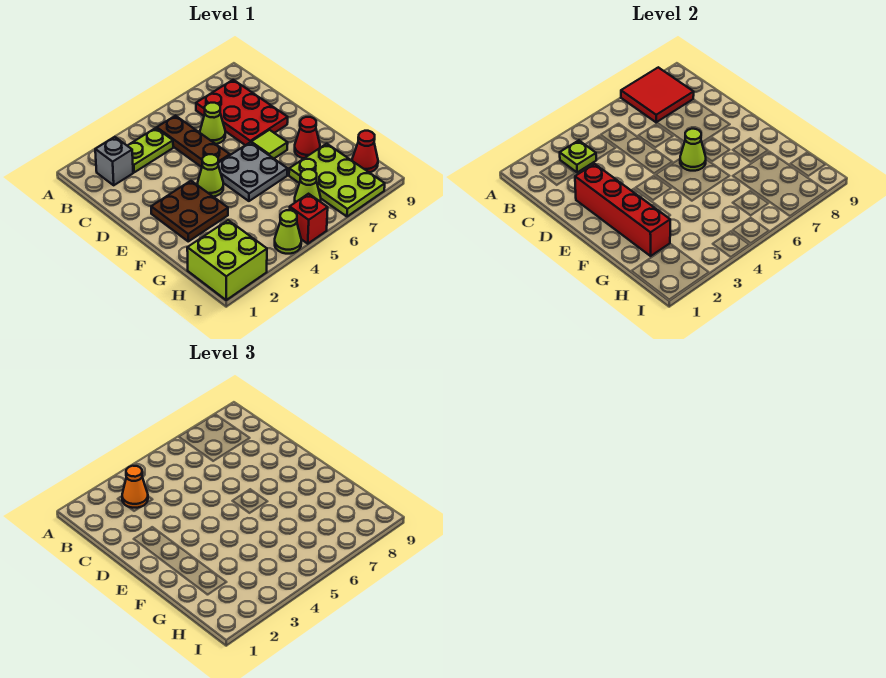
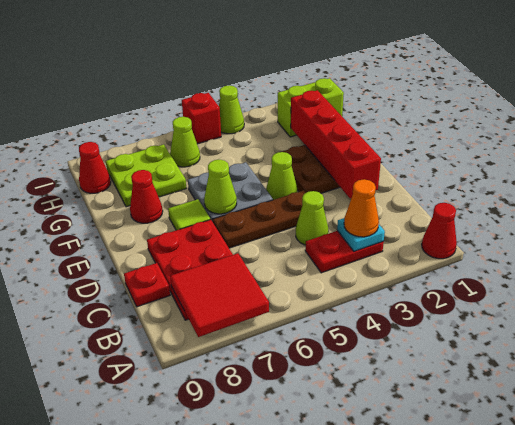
none -> red 1x1 cone [422,203,457,259]
grey 1x1 brick [95,137,133,185] -> none
lime 1x2 plate [128,128,173,172] -> red 1x2 plate [305,231,384,273]
lime 1x1 plate [560,140,596,172] -> cyan 1x1 plate [337,218,385,251]
brown 1x3 plate [157,116,230,167] -> brown 1x3 plate turned to [213,190,305,248]
lime 1x1 cone [200,103,225,144] -> lime 1x1 cone moved to [296,191,329,245]
none -> red 1x1 plate [124,263,170,307]
lime 2x3 plate [289,144,385,216] -> lime 2x2 plate [106,145,187,207]
lime 2x2 brick [187,220,267,300] -> lime 1x2 brick [278,78,344,137]

